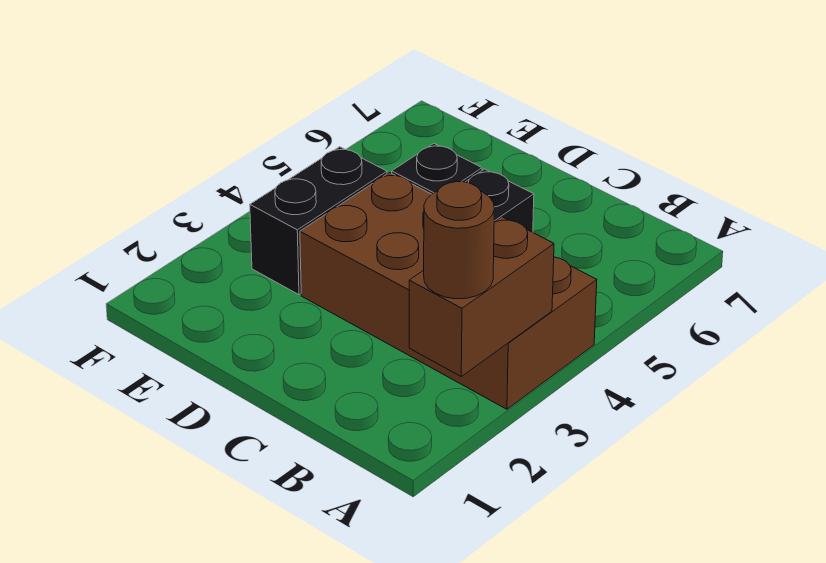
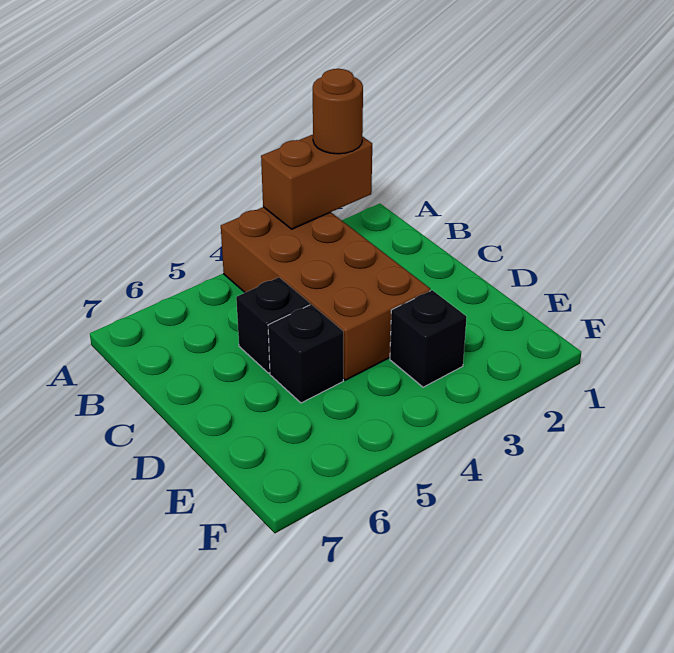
black 1x2 brick [250,147,387,295] -> black 1x1 brick [390,290,467,387]

